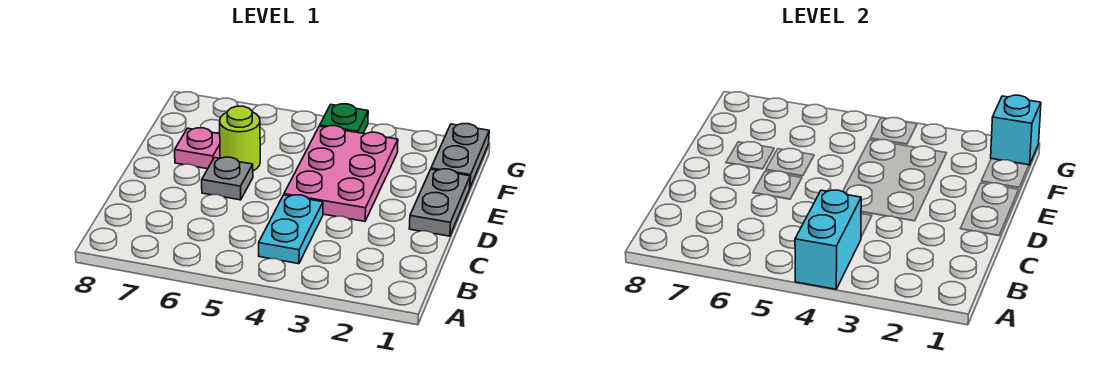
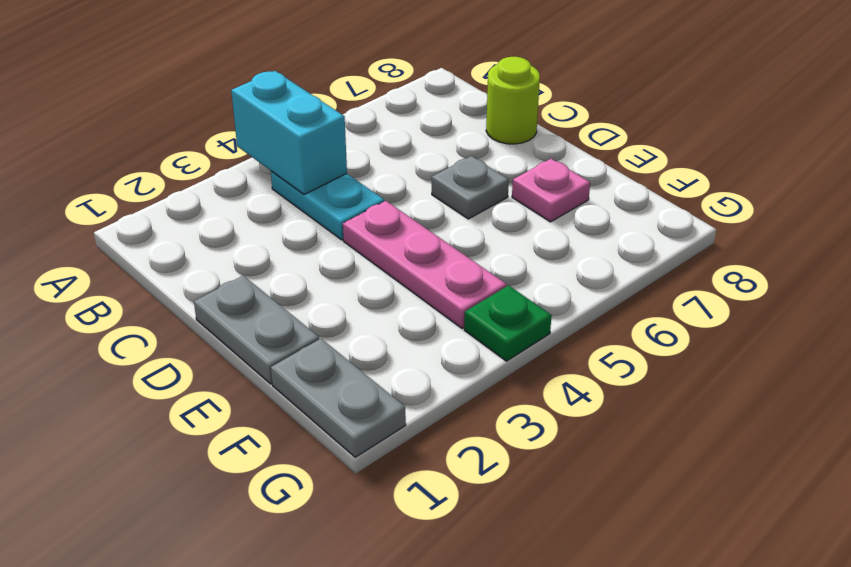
pink 2x3 plate [284,126,398,221] -> pink 1x3 plate [343,201,506,329]
lime 1x1 round brick [220,106,260,171] -> lime 1x1 round brick moved to [486,57,540,144]
cyan 1x1 brick [991,95,1041,165] -> none

